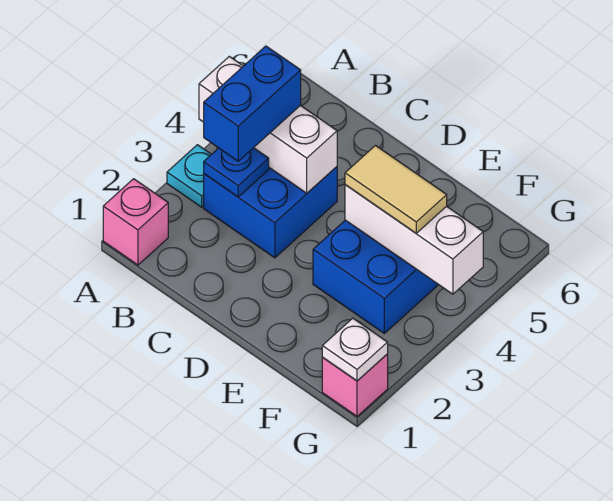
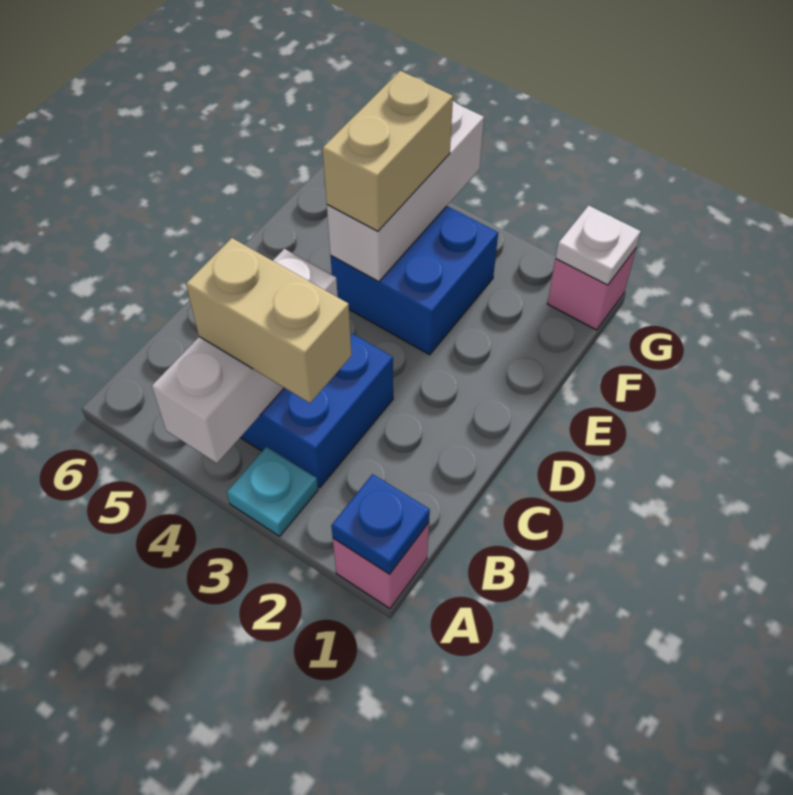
blue 1x1 plate [204,148,269,197] -> blue 1x1 plate moved to [331,474,430,574]
blue 1x2 brick [204,46,301,161] -> tan 1x2 brick [186,238,352,403]
tan 1x2 tile [345,146,447,233] -> tan 1x2 brick [323,71,453,231]

